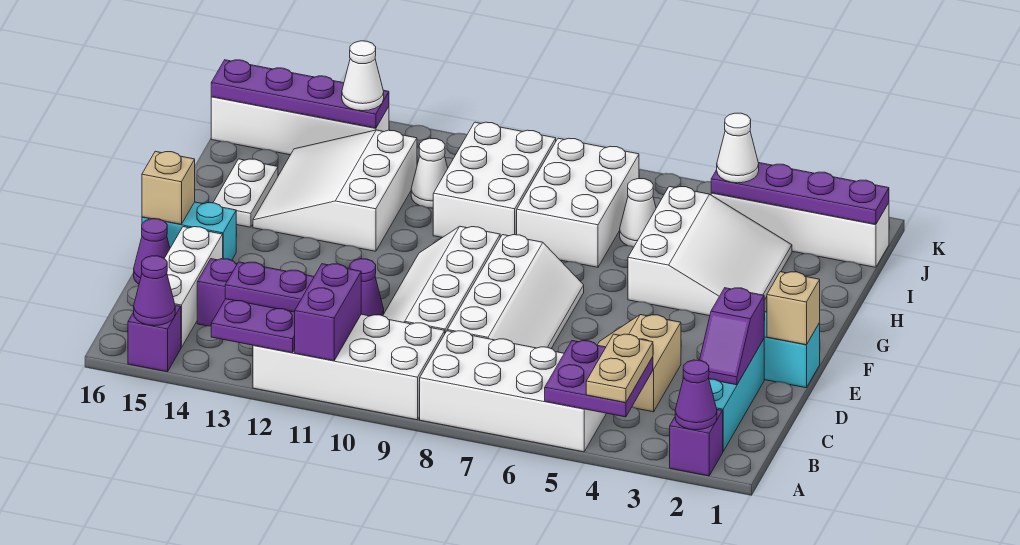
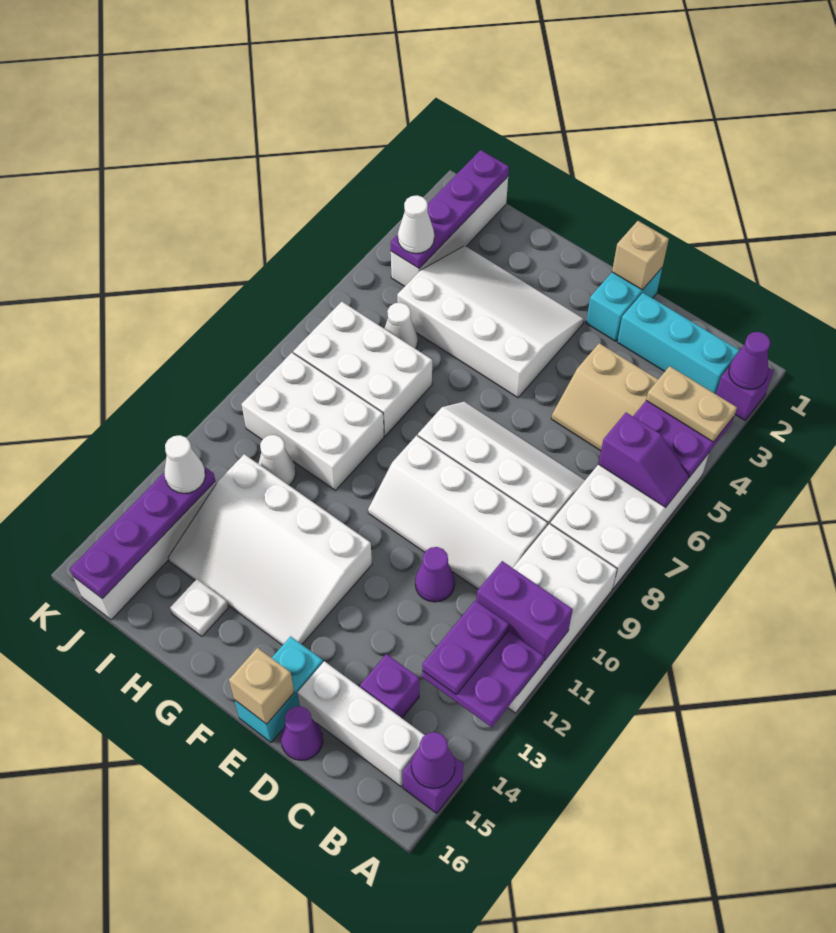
purple 1x2 slope [700,288,764,385] -> purple 1x2 slope moved to [598,413,689,508]
white 3x3 slope [628,186,792,316] -> white 3x4 slope [397,246,584,398]
white 3x3 slope [253,130,417,251] -> white 3x4 slope [168,454,372,645]
white 1x2 plate [213,159,278,227] -> white 1x1 plate [170,579,228,636]

